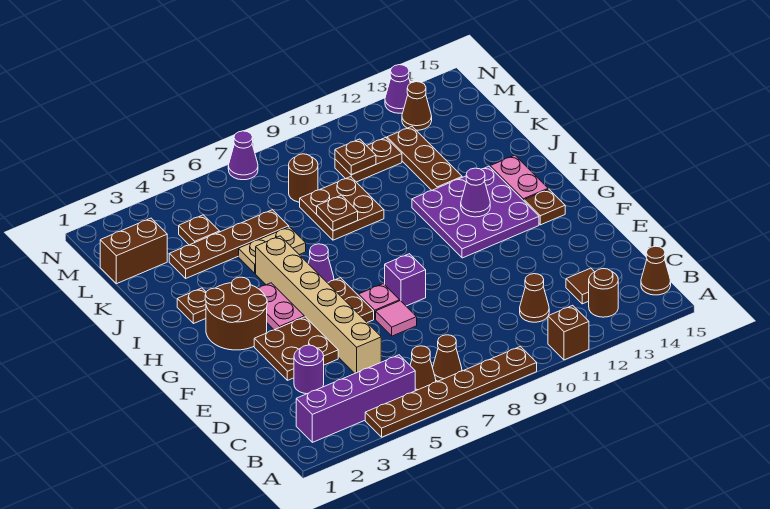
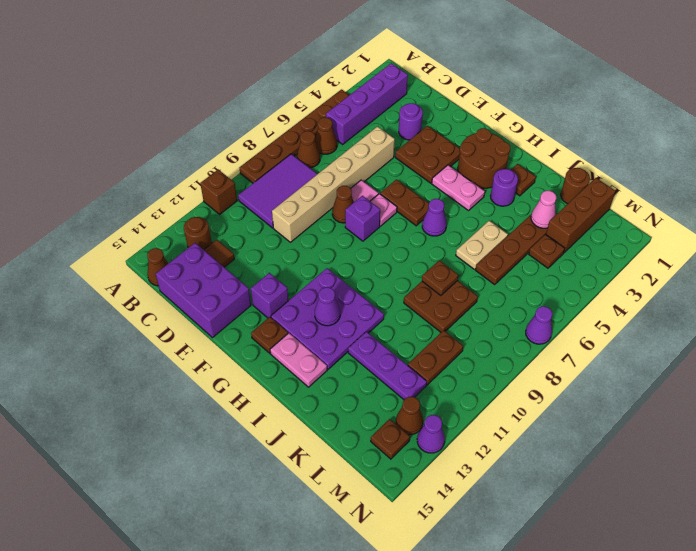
none -> purple 2x3 tile [238,154,317,228]
brown 1x1 cone [520,274,549,322] -> brown 1x1 cone moved to [332,186,354,223]
none -> purple 2x3 brick [156,243,251,338]
tan 1x6 brick [256,236,381,373] -> tan 1x6 brick turned to [272,127,395,242]
none -> purple 1x1 brick [251,273,288,318]
none -> purple 1x1 round brick [490,169,518,206]
brown 1x3 plate [387,127,462,190] -> purple 1x3 plate [348,332,427,399]
none -> pink 1x1 cone [531,191,556,228]
brown 1x2 brick [100,218,167,284] -> brown 1x3 brick [546,178,615,253]
brown 1x1 round brick [289,154,318,202] -> brown 1x1 round brick moved to [561,168,590,204]
brown 1x1 plate [335,139,376,175] -> brown 1x1 plate moved to [371,419,410,459]

